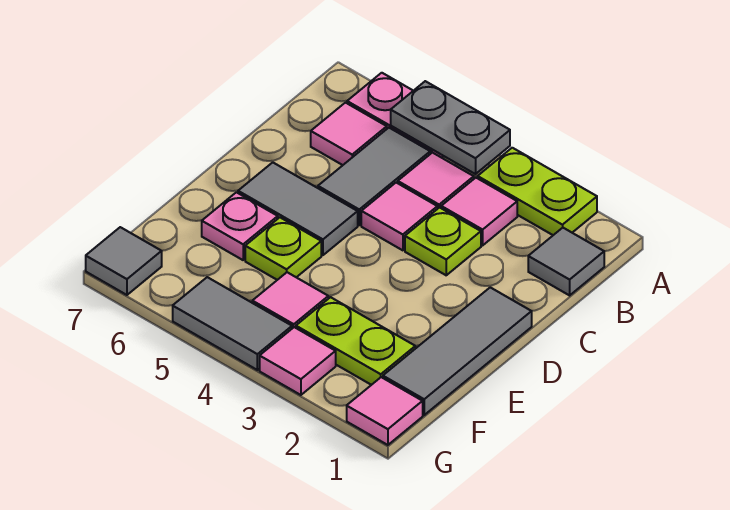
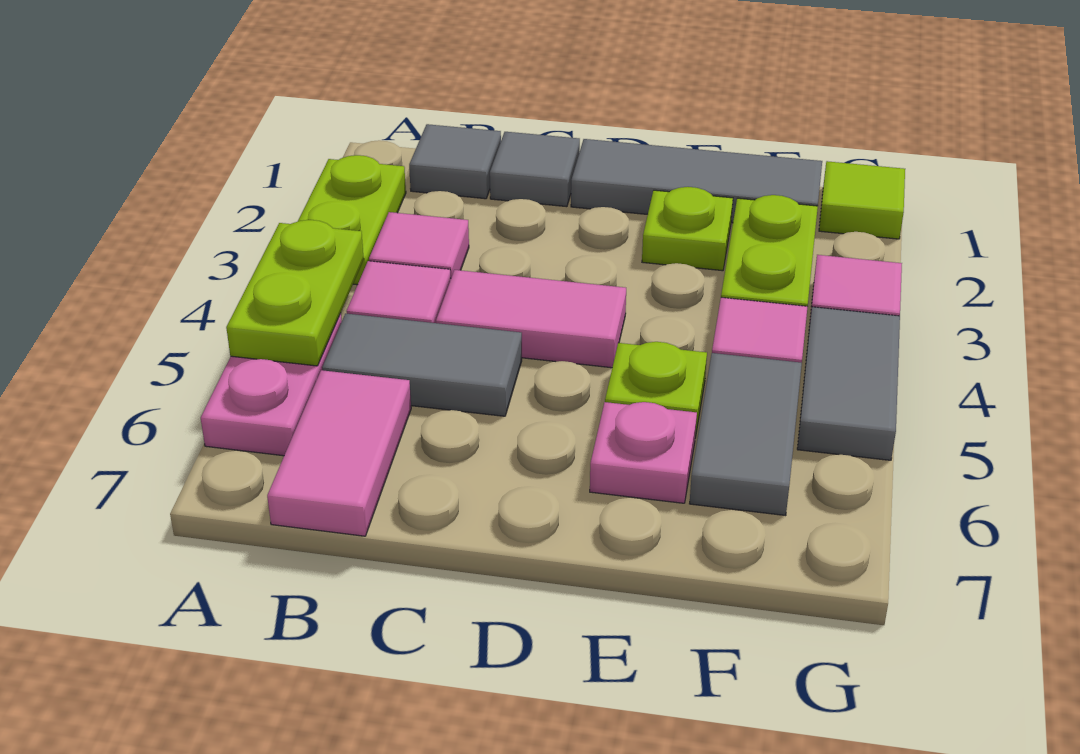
grey 1x2 plate [391,81,510,174] -> lime 1x2 plate [226,220,364,366]
pink 1x1 tile [311,103,387,165] -> pink 1x2 tile [267,370,411,536]
lime 1x1 plate [405,207,481,275] -> lime 1x1 plate moved to [642,187,733,271]
pink 1x1 tile [361,183,437,250] -> pink 1x2 tile [436,270,626,368]
grey 1x2 tile [238,162,358,255] -> grey 1x2 tile moved to [690,353,802,516]
pink 1x1 tile [347,377,423,445] -> lime 1x1 tile [819,161,905,239]
grey 1x1 tile [86,227,162,295] -> grey 1x1 tile moved to [490,132,580,207]

